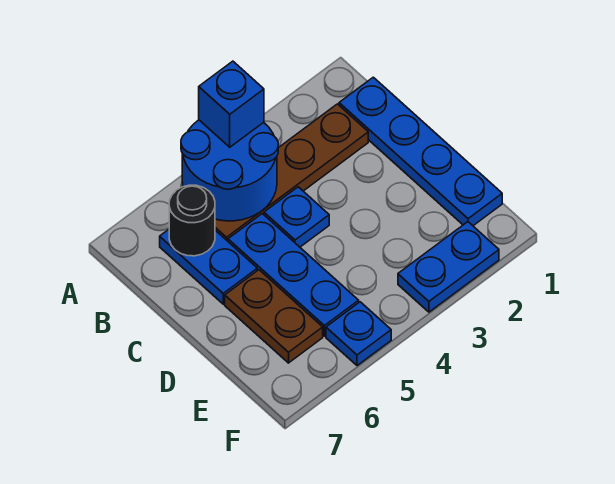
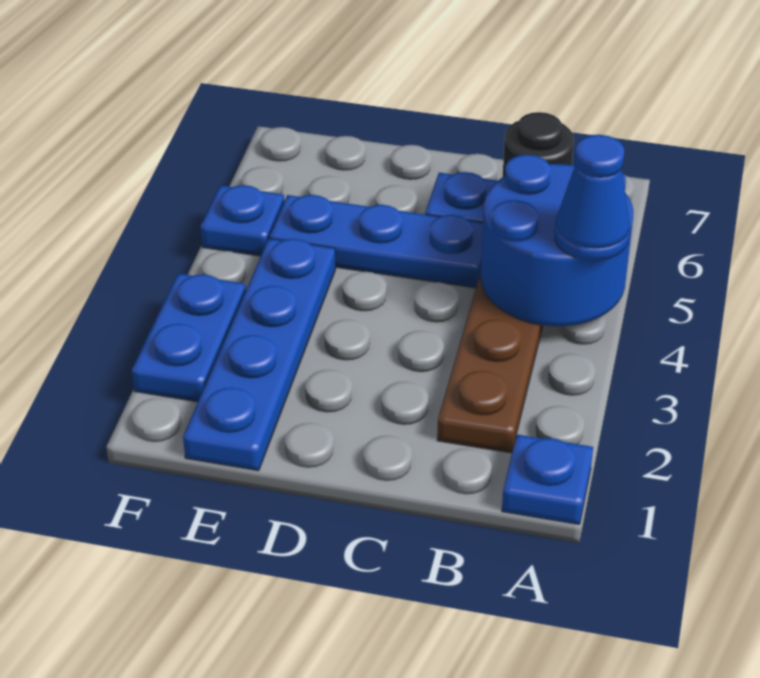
blue 1x1 brick [199,61,264,147] -> blue 1x1 cone [555,135,630,261]
blue 1x4 plate [339,77,502,226] -> blue 1x4 plate turned to [183,238,336,471]
blue 1x1 plate [264,187,329,247] -> blue 1x1 plate moved to [502,435,593,525]
brown 1x2 plate [225,270,323,363] -> none

